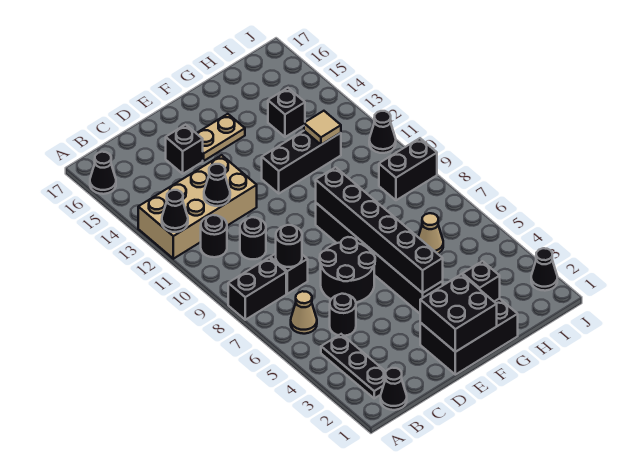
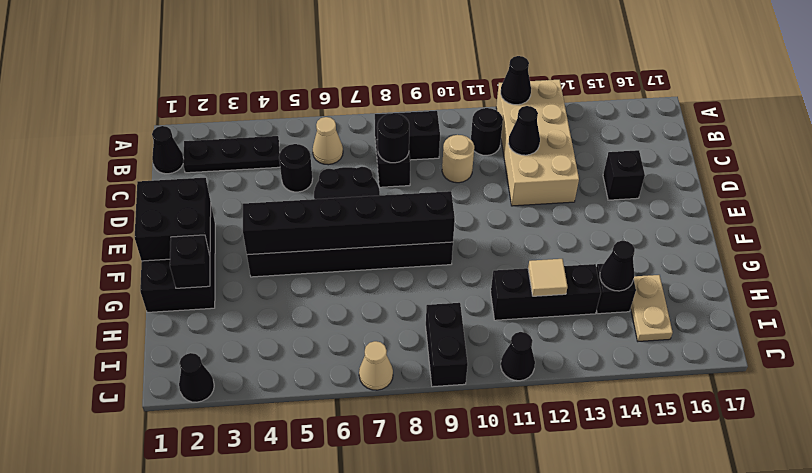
black 1x2 brick [228,258,286,320] -> black 1x2 brick turned to [375,111,440,160]
black 1x1 cone [90,152,116,194] -> black 1x1 cone moved to [600,241,635,291]
black 1x1 round brick [240,217,266,259] -> tan 1x1 round brick [442,135,474,183]
tan 1x2 plate [196,114,245,161] -> tan 1x2 plate moved to [631,275,673,341]
black 1x3 brick [262,131,341,193] -> black 1x3 brick turned to [491,264,601,320]
tan 1x1 cone [418,213,443,254] -> tan 1x1 cone moved to [359,341,393,390]

